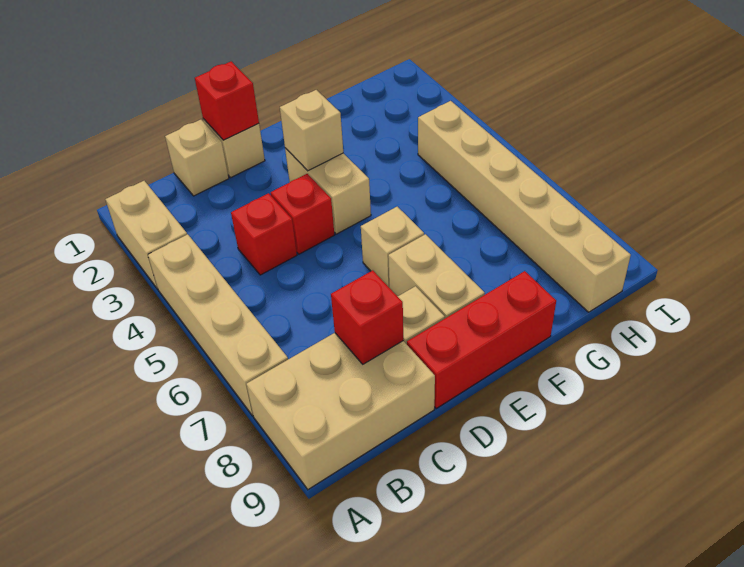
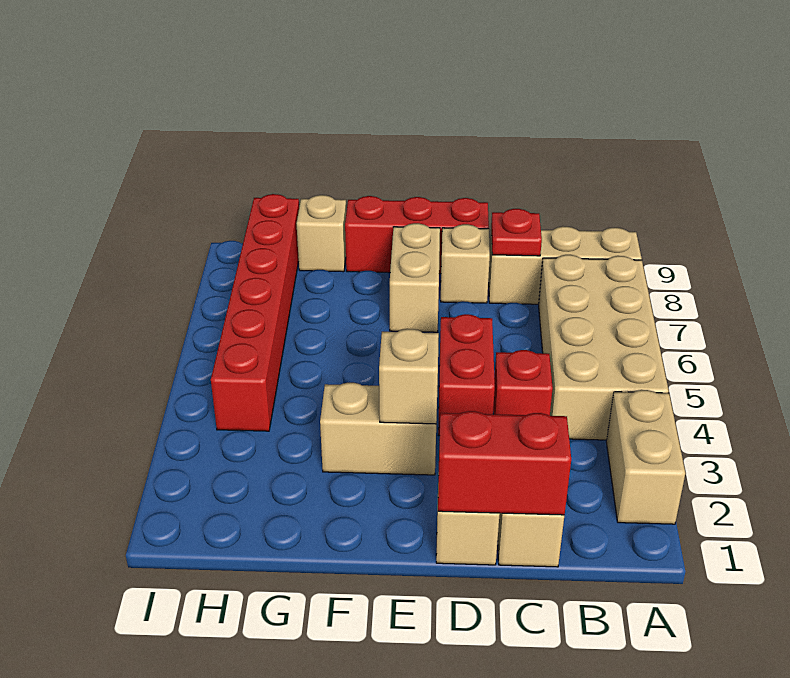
tan 1x4 brick [148,234,288,416] -> tan 2x4 brick [539,255,669,440]
tan 2x3 brick [246,333,435,489] -> tan 1x3 brick [489,226,642,304]
red 1x1 brick [331,270,403,364] -> red 1x1 plate [491,209,542,256]
red 1x1 brick [195,61,259,140] -> red 1x2 brick [438,411,571,515]
red 1x1 brick [271,174,334,254] -> red 1x2 brick [438,314,495,436]
tan 1x2 brick [285,148,371,234] -> tan 1x2 brick turned to [320,383,436,475]
tan 1x1 brick [361,207,424,287] -> tan 1x1 brick moved to [296,195,346,272]
tan 1x6 brick [418,101,631,312] -> red 1x6 brick [211,194,299,431]

